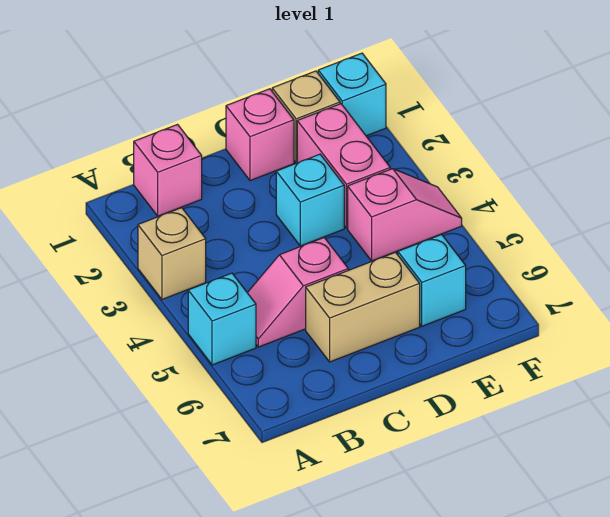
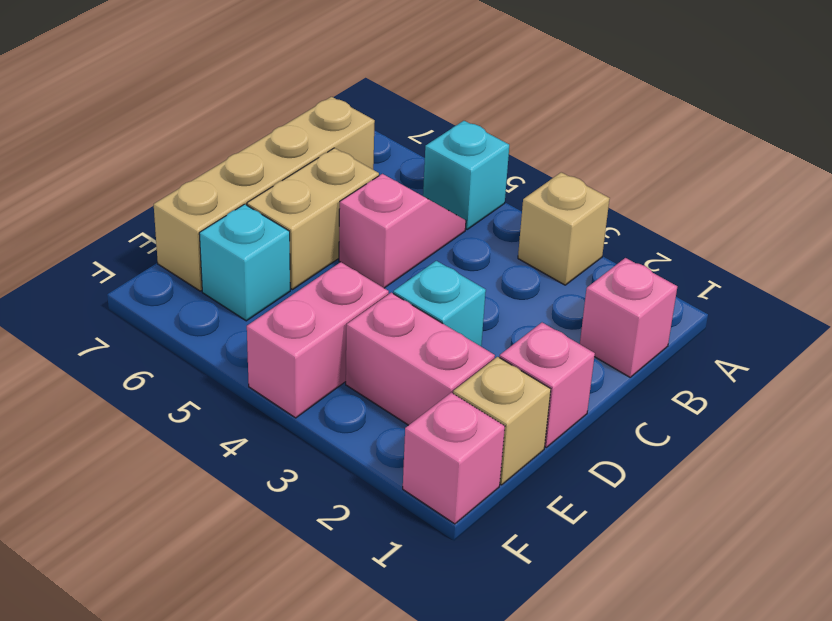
none -> tan 1x4 brick [154,97,375,291]
pink 1x2 slope [348,169,462,261] -> pink 1x2 brick [247,262,389,418]
cyan 1x1 brick [318,53,386,136] -> pink 1x1 brick [403,393,505,524]

